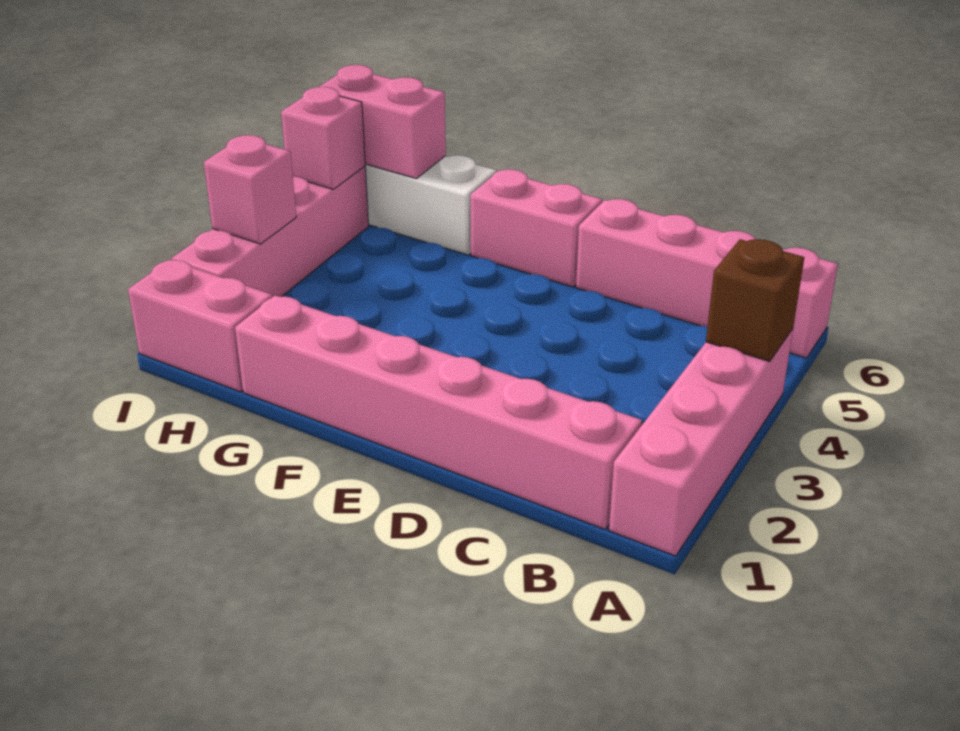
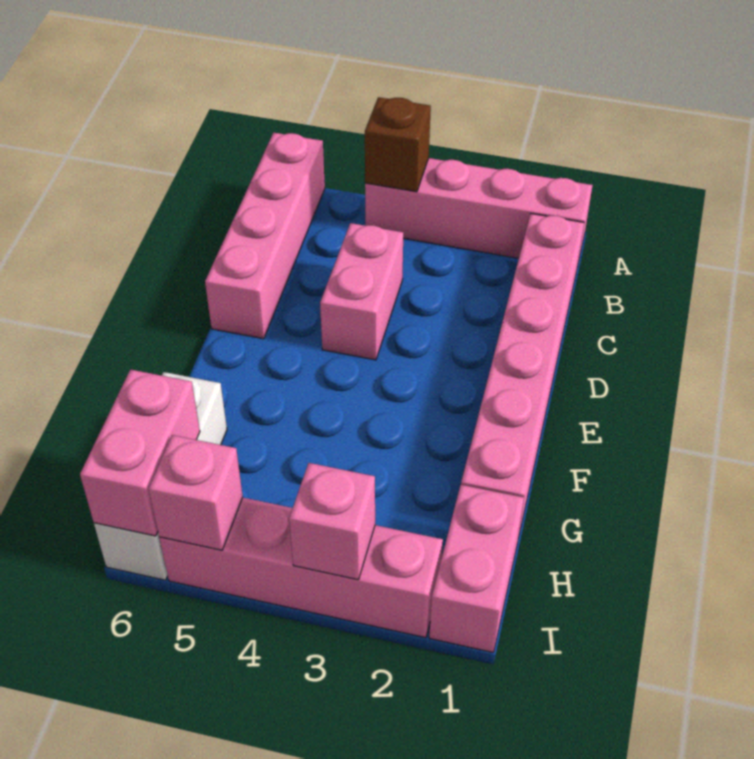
pink 1x2 brick [471,169,602,287] -> pink 1x2 brick moved to [320,223,403,360]

